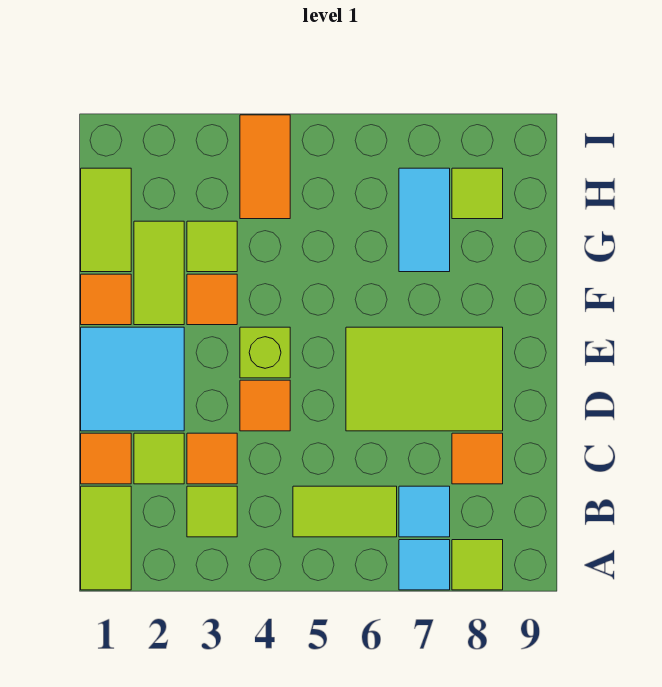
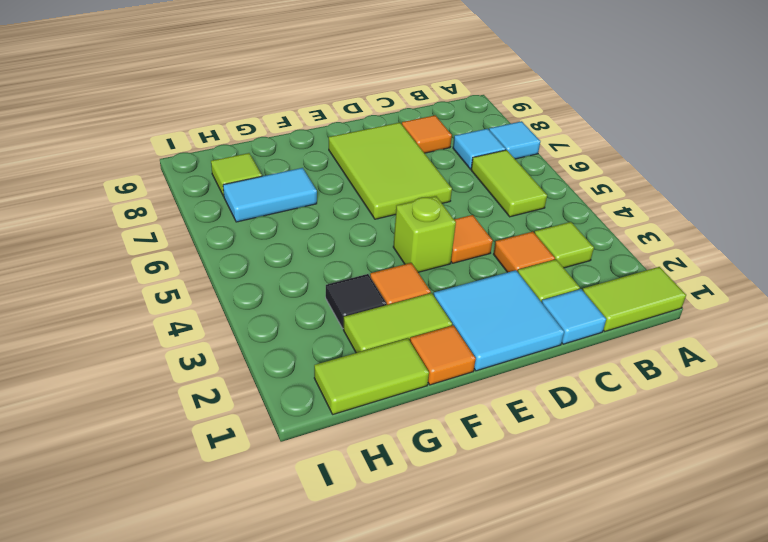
lime 1x1 tile [452,540,503,590] -> none
orange 1x1 tile [81,433,131,484] -> cyan 1x1 tile [542,289,606,344]
lime 1x1 tile [187,221,237,272] -> black 1x1 tile [326,274,386,328]
orange 1x2 tile [240,115,290,219] -> none

